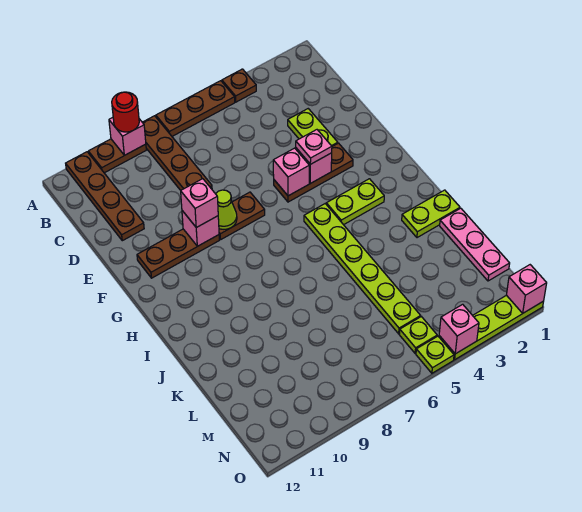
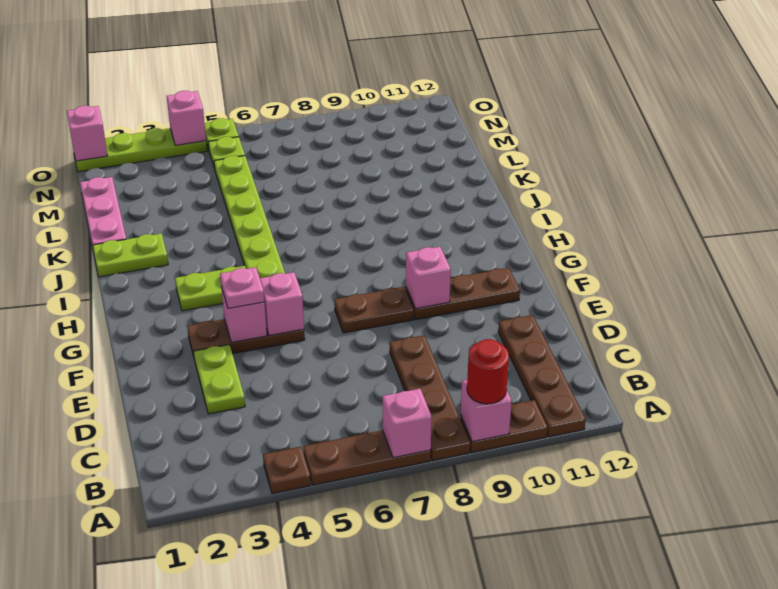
lime 1x1 cone [216,190,237,229] -> none
pink 1x1 brick [181,179,218,228] -> pink 1x1 brick moved to [382,389,432,458]

